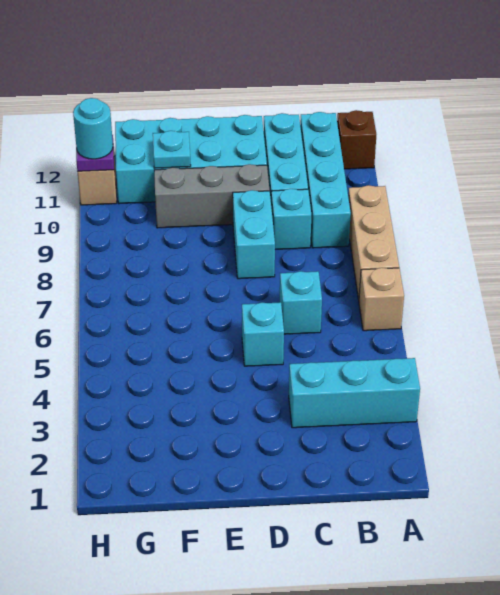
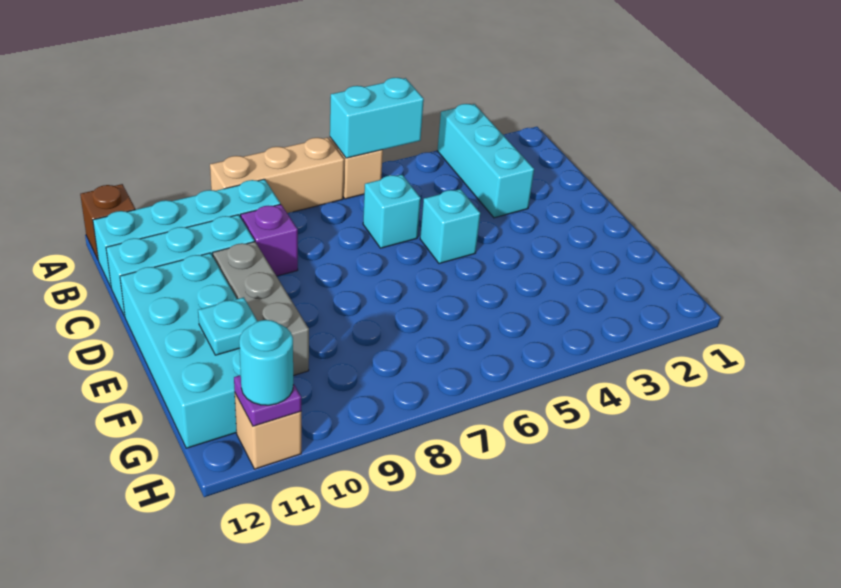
cyan 1x1 brick [271,189,311,249] -> purple 1x1 brick [241,204,298,276]
cyan 1x2 brick [233,190,275,279] -> cyan 1x2 brick moved to [330,78,424,158]

